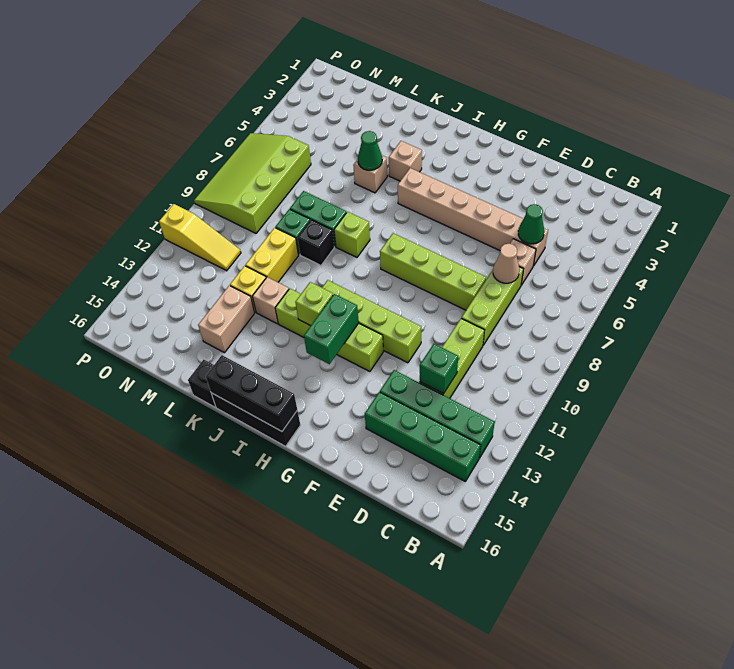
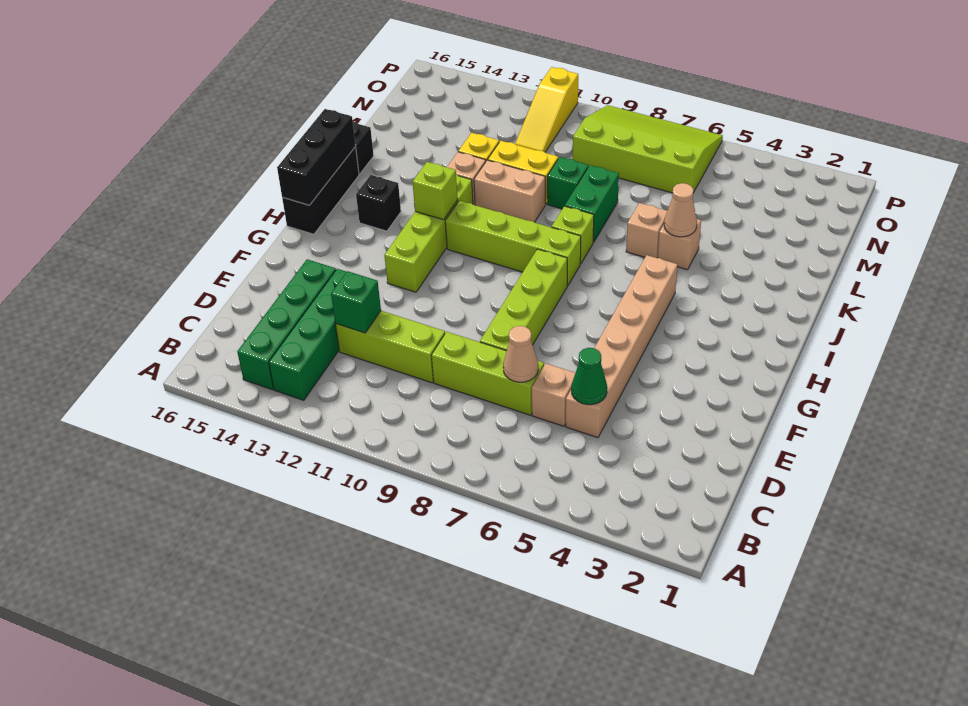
lime 1x4 brick [322,280,421,363] -> lime 1x4 brick turned to [445,201,581,286]
green 1x2 brick [304,294,359,364] -> none
tan 1x1 brick [389,141,422,181] -> tan 1x1 brick moved to [626,203,667,258]
green 1x1 cone [358,131,382,170] -> tan 1x1 cone [664,183,697,237]
black 1x1 brick [298,220,334,265] -> black 1x1 brick moved to [356,175,401,231]
tan 1x2 brick [198,286,255,353] -> tan 1x2 brick moved to [474,160,545,222]

